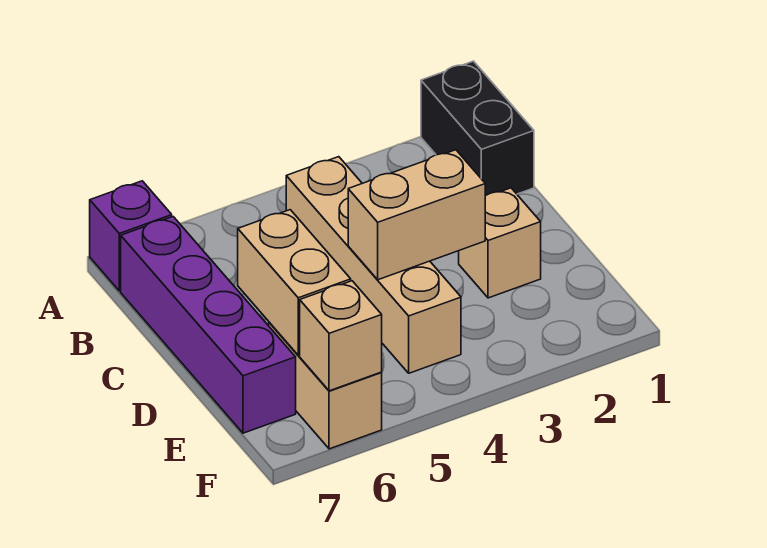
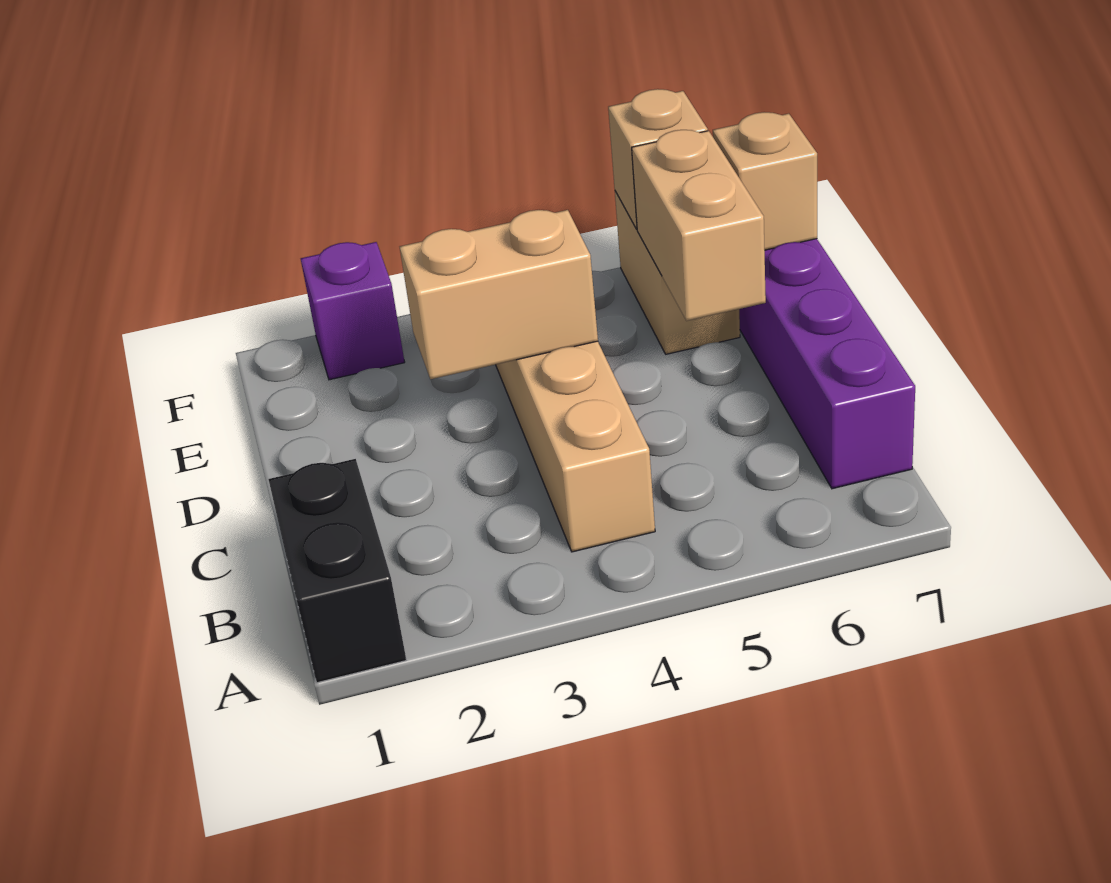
purple 1x1 brick [90,181,172,291] -> purple 1x1 brick moved to [301,242,405,380]
tan 1x1 brick [459,188,541,298] -> tan 1x1 brick moved to [713,112,817,250]

